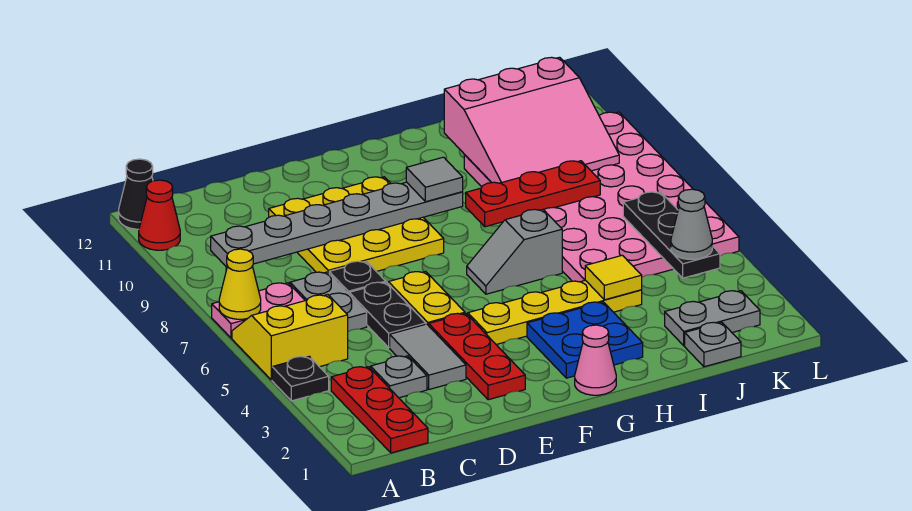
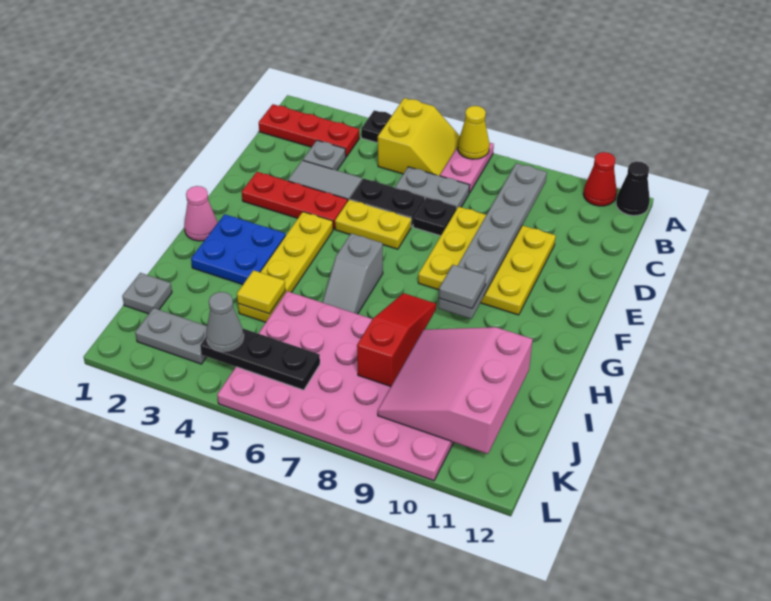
grey 1x2 slope [467,209,562,294] -> grey 1x2 slope turned to [322,233,383,314]
red 1x3 plate [466,161,600,227] -> red 1x3 slope [357,293,436,386]
grey 1x2 plate [665,291,760,346] -> grey 1x2 plate turned to [135,308,207,364]

